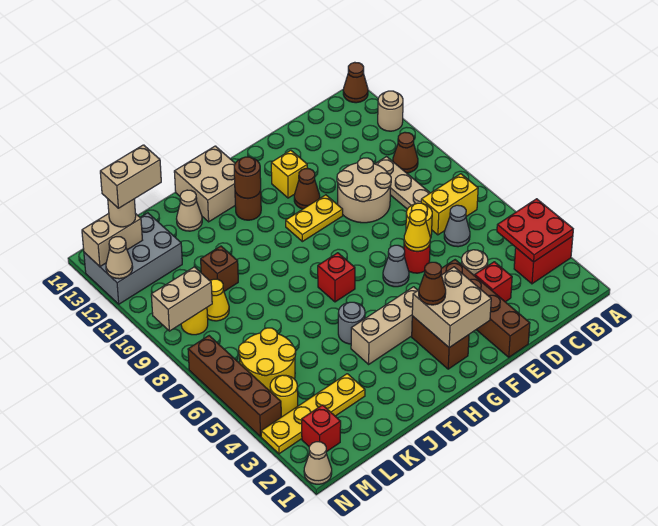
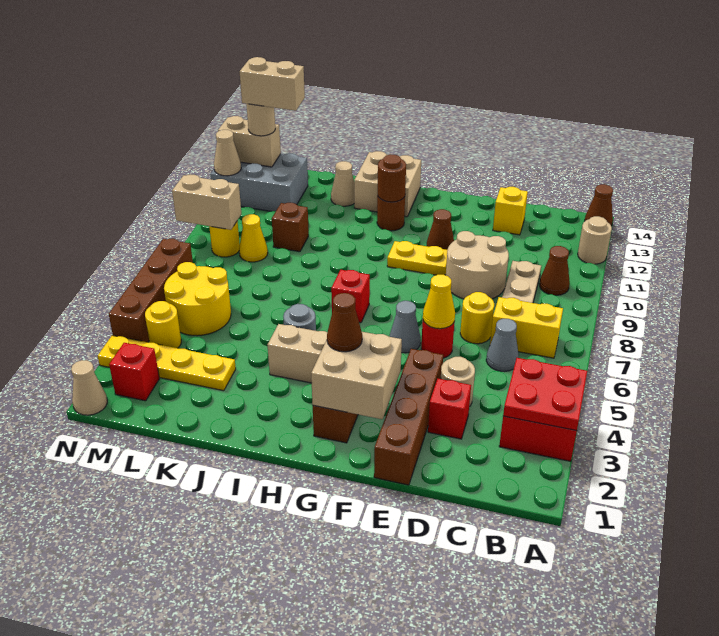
yellow 1x1 brick [271,150,308,198] -> yellow 1x1 brick moved to [493,187,528,235]

